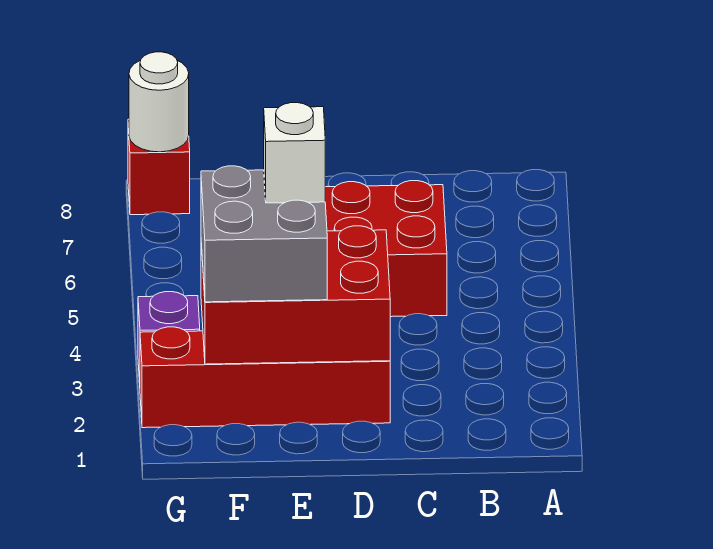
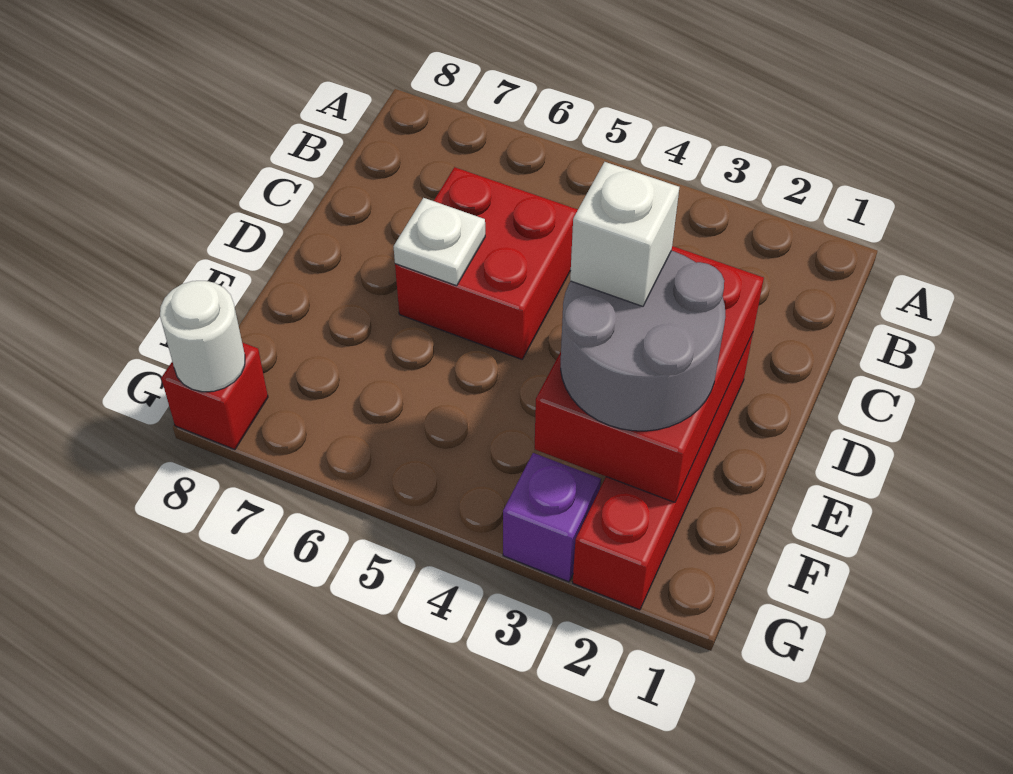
none -> white 1x1 plate [394,198,485,286]
grey 2x2 brick [201,166,327,302] -> grey 2x2 round brick [561,251,726,431]

